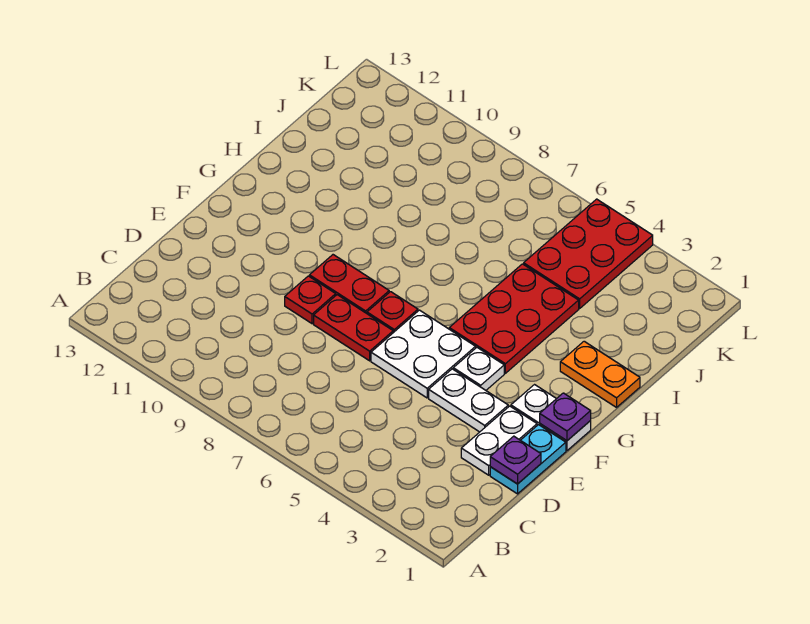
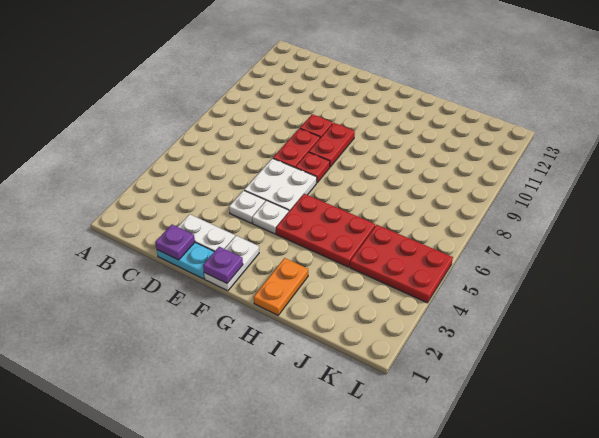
white 1x2 plate [429,369,508,432] -> white 1x1 plate [229,190,265,223]

